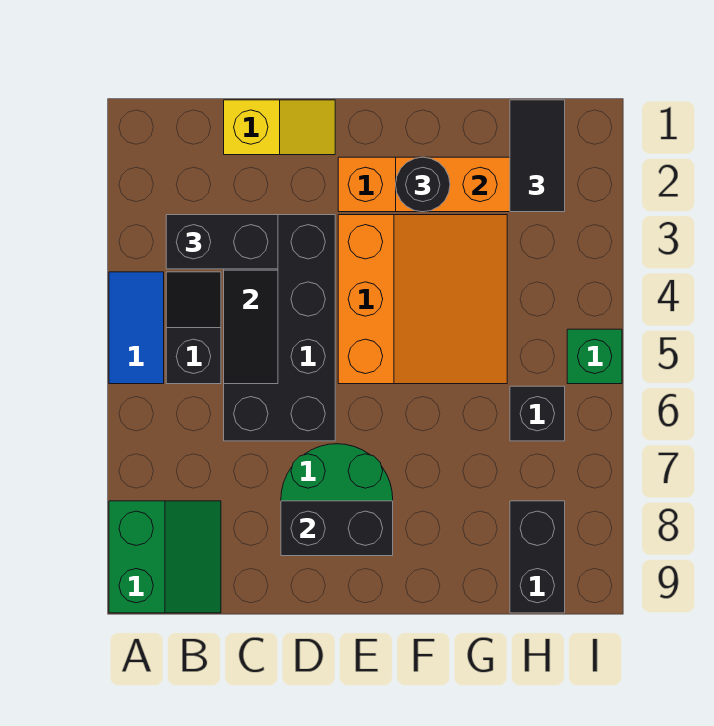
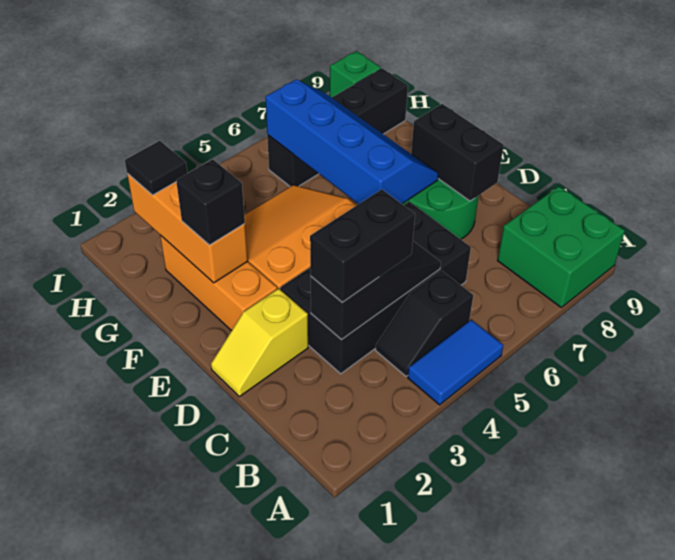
green 2x2 slope [109,501,221,613] -> green 2x2 brick [498,186,625,307]
black 1x2 brick [166,215,278,269] -> black 1x2 brick turned to [310,189,415,302]
yellow 1x2 slope [224,100,335,155] -> yellow 1x2 slope turned to [211,289,308,397]
none -> blue 2x4 slope [265,79,438,204]
black 1x1 round brick [396,157,450,212] -> black 1x1 brick [176,159,245,245]
black 1x2 tile [510,100,565,212] -> black 1x1 tile [125,141,187,195]
green 1x1 brick [567,329,622,384] -> green 1x1 brick moved to [330,51,381,97]

